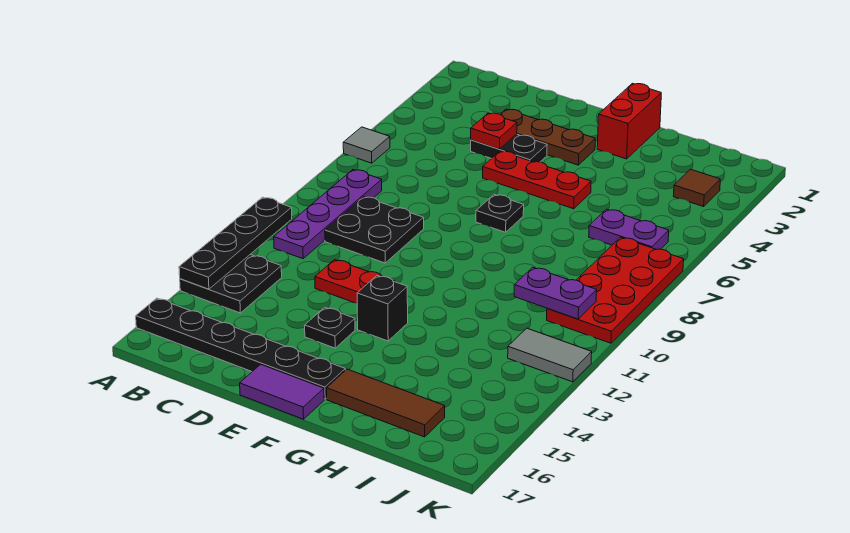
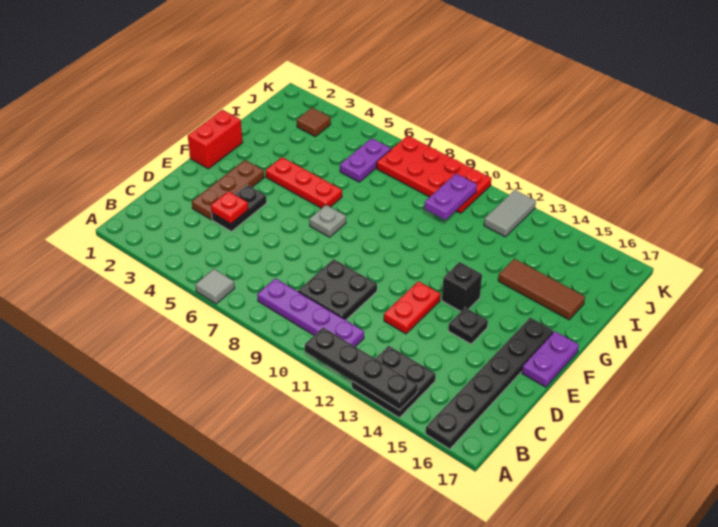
red 1x3 plate [483,151,591,209] -> red 1x3 plate turned to [266,157,342,208]
purple 1x2 tile [240,364,324,419] -> purple 1x2 plate [522,331,579,387]
black 1x1 plate [476,195,524,232] -> grey 1x1 plate [309,205,346,237]
red 1x2 brick [597,83,661,159] -> red 1x2 brick turned to [188,110,243,169]
brown 1x3 tile [327,369,445,437] -> brown 1x3 tile turned to [498,259,585,320]

